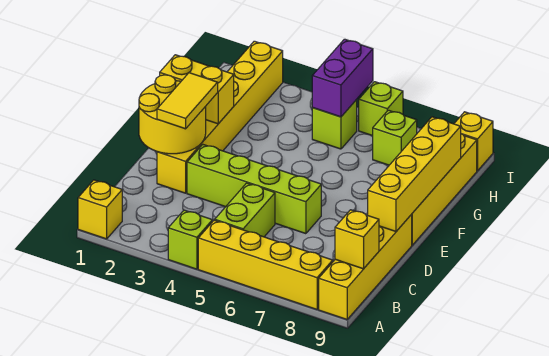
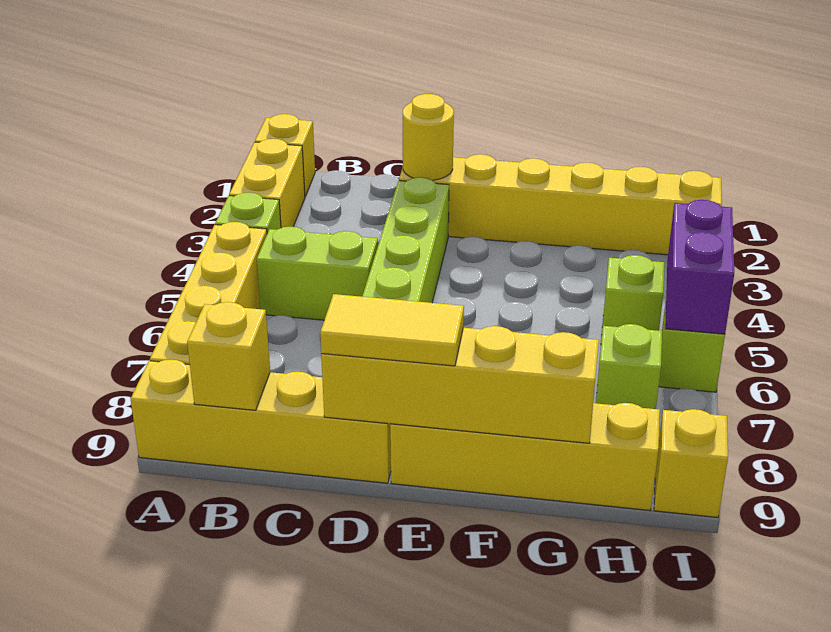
yellow 2x2 round brick [139,75,206,154] -> yellow 1x1 round brick [403,94,454,180]
yellow 1x2 tile [157,73,218,129] -> yellow 1x2 tile moved to [320,294,464,366]
yellow 1x2 brick [160,55,234,124] -> yellow 1x2 brick moved to [229,139,305,228]
purple 1x2 brick [312,39,373,117] -> purple 1x2 brick turned to [665,200,734,334]

